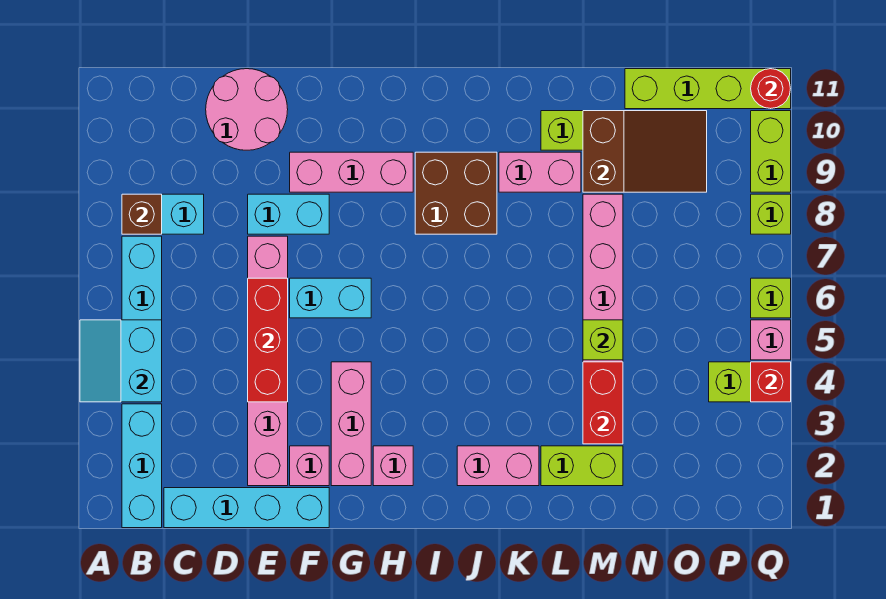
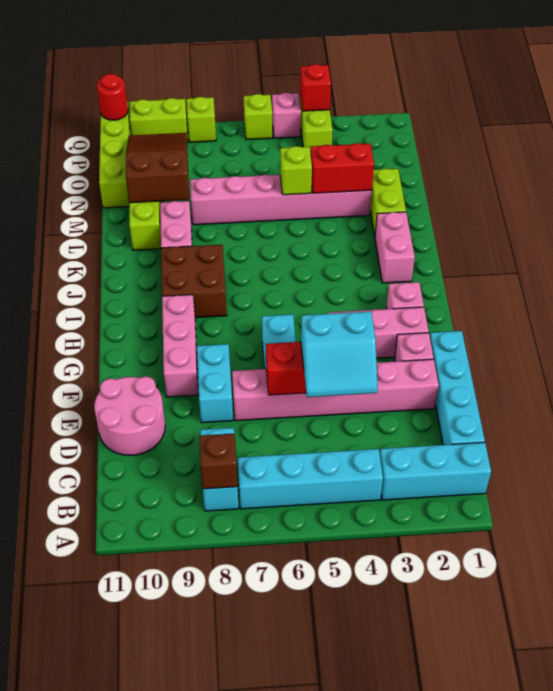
cyan 2x2 slope [80,320,162,402] -> cyan 2x2 slope moved to [301,311,378,397]

